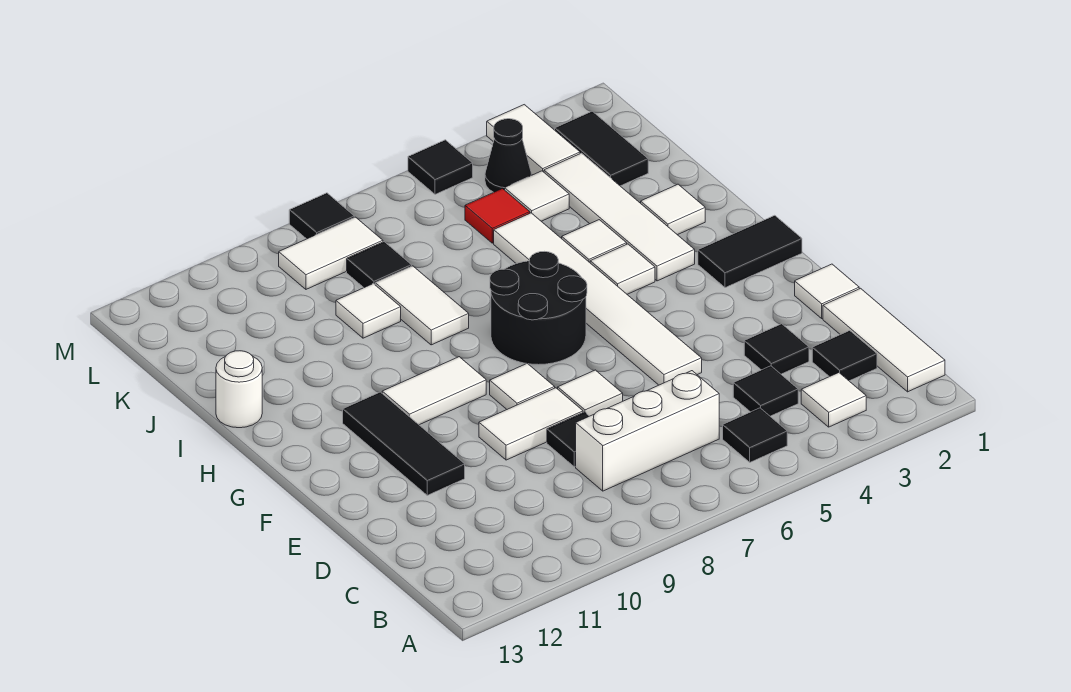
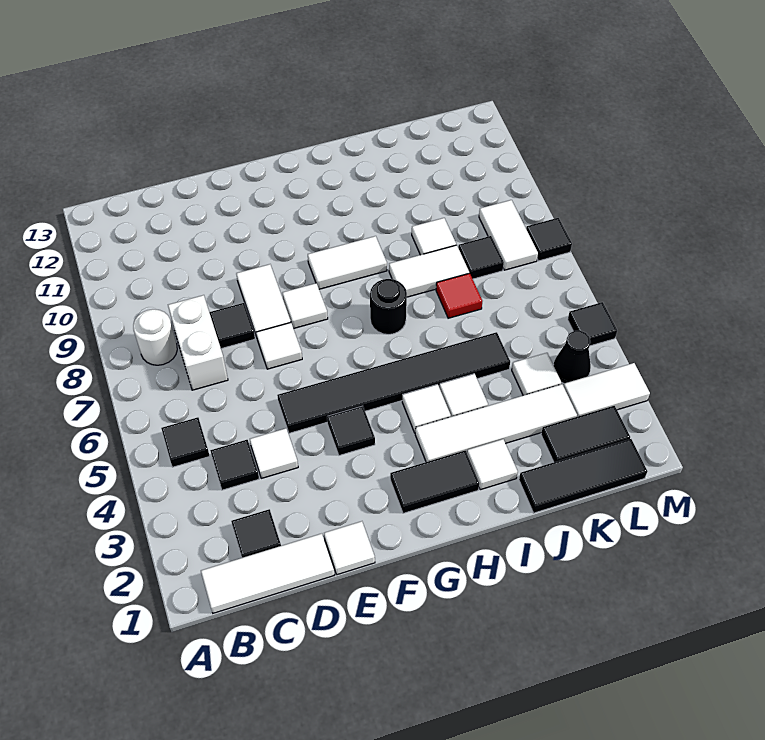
white 1x1 tile [801,373,866,427] -> white 1x1 tile moved to [250,428,298,478]
white 1x3 brick [576,371,719,491] -> white 1x2 brick [168,295,228,390]
black 1x1 tile [744,324,809,374] -> black 1x1 tile moved to [327,406,375,455]
white 1x6 tile [494,213,702,385] -> black 1x6 tile [277,332,510,433]
black 1x3 tile [343,392,465,495] -> black 1x3 tile moved to [519,439,647,513]
black 1x2 tile [698,215,802,288] -> black 1x2 tile turned to [390,451,479,513]
black 2x2 round brick [490,251,587,365] -> black 1x1 round brick [370,279,407,334]
white 1x2 tile [382,357,486,425] -> white 1x2 tile turned to [308,236,387,289]
white 1x1 round brick [216,351,262,428] -> white 1x1 round brick moved to [133,309,177,365]
red 1x1 tile [465,189,530,243] -> red 1x1 tile moved to [436,273,482,318]

